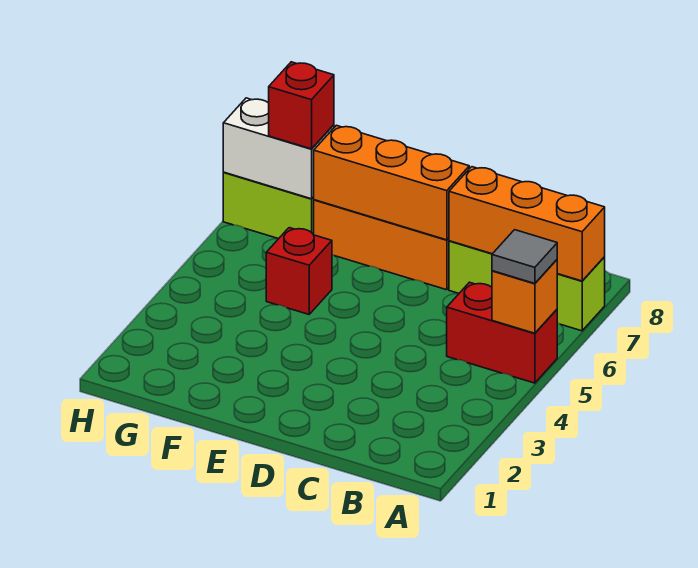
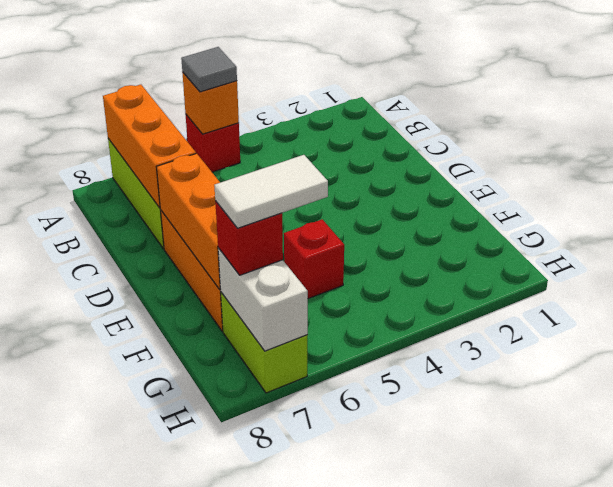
red 1x2 brick [447,282,557,383] -> red 1x1 brick [186,115,240,172]
none -> white 1x2 tile [214,155,328,228]

